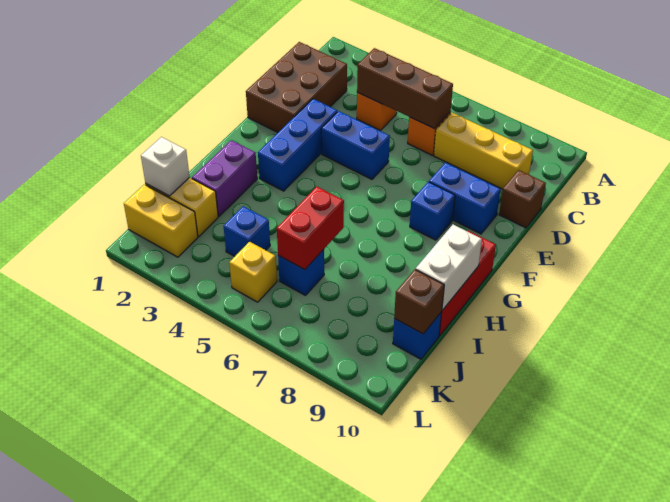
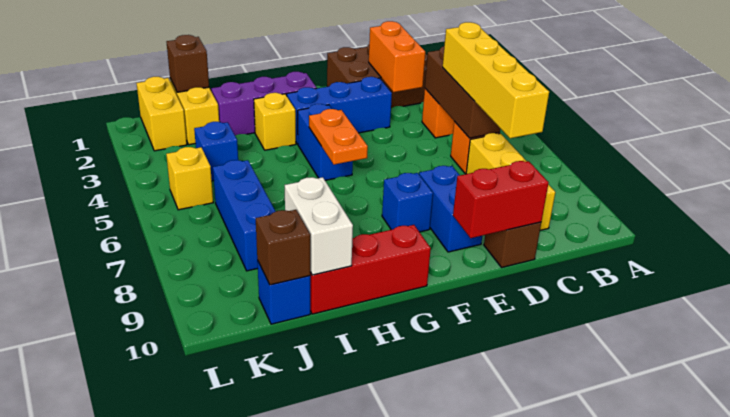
none -> yellow 1x4 brick [443,22,549,138]
none -> orange 1x2 brick [369,21,425,92]
blue 1x2 brick [321,111,390,179] -> blue 1x2 brick moved to [298,104,353,180]
none -> orange 1x2 plate [309,109,368,165]
purple 1x2 brick [192,140,257,216] -> purple 1x3 brick [211,72,317,135]
none -> yellow 1x1 brick [254,93,296,150]
white 1x2 brick [416,225,482,310] -> white 1x2 brick turned to [285,177,353,275]
red 1x2 brick [277,187,344,270] -> red 1x2 brick moved to [453,161,549,238]
white 1x1 brick [141,137,190,196] -> brown 1x1 brick [167,35,209,92]
blue 1x1 brick [278,250,324,296] -> blue 1x3 brick [213,160,276,271]

